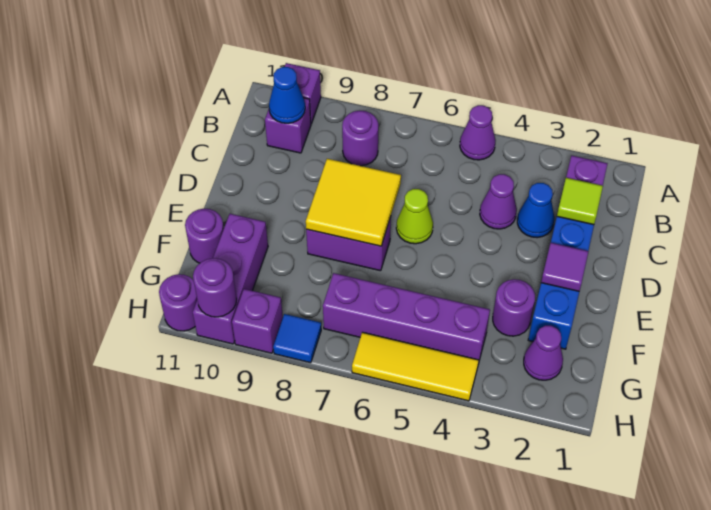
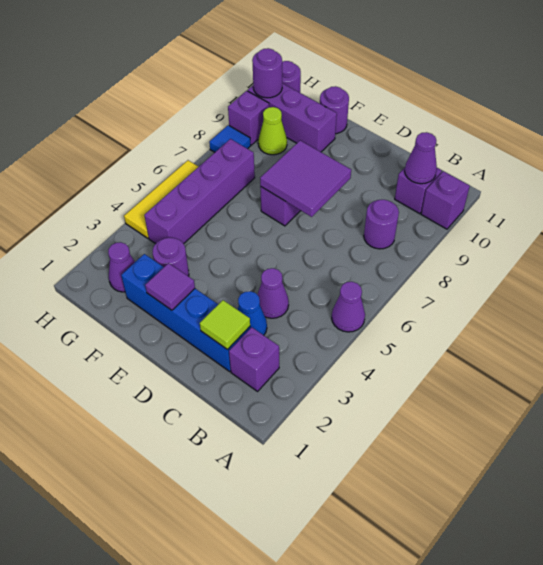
blue 1x1 cone [269,67,305,123] -> purple 1x1 cone [405,132,437,184]
lime 1x1 cone [396,189,433,244] -> lime 1x1 cone moved to [258,107,287,155]
yellow 2x2 tile [306,159,401,246] -> purple 2x2 tile [260,141,351,217]

